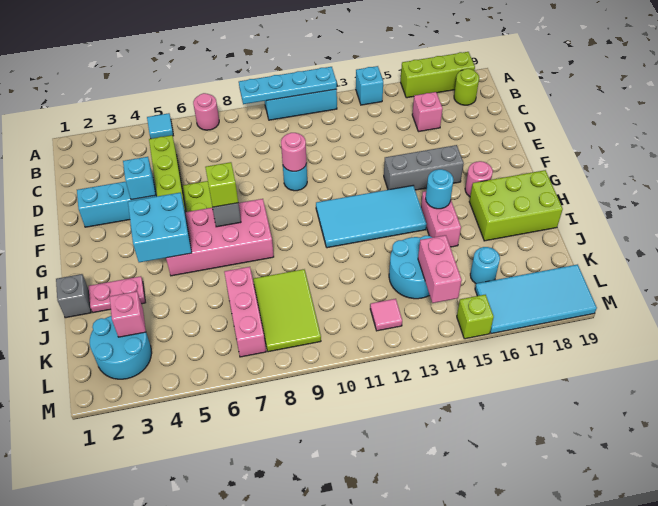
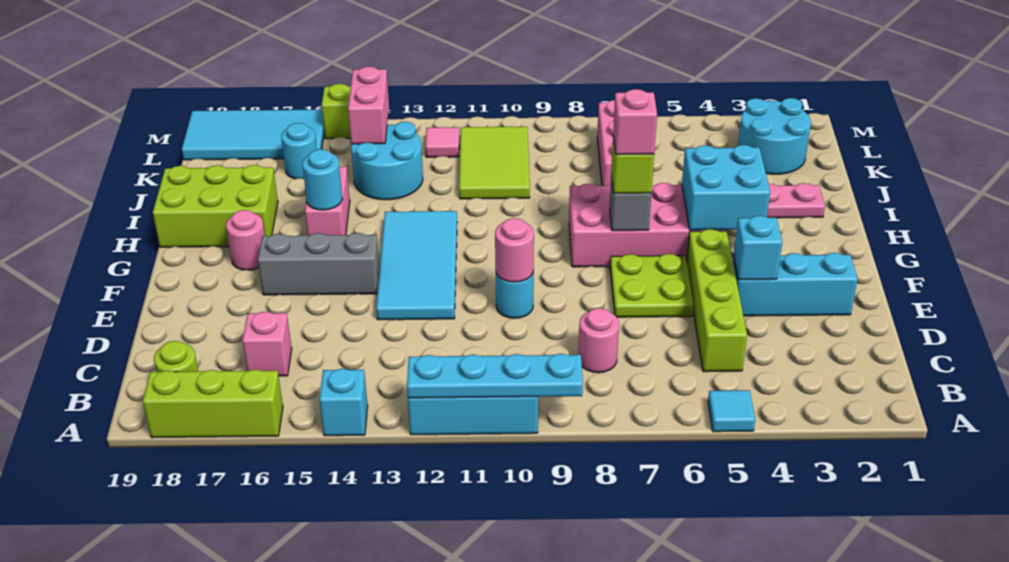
pink 1x1 round brick [193,93,219,130] -> pink 1x1 round brick moved to [578,308,619,373]
cyan 2x4 tile [316,186,427,248] -> cyan 2x4 tile turned to [376,211,457,320]
grey 1x1 brick [56,274,91,318] -> none
lime 2x3 tile [253,269,321,352] -> lime 2x3 tile moved to [459,127,530,199]
pink 1x1 brick [110,291,146,337] -> pink 1x1 brick moved to [613,89,657,155]

